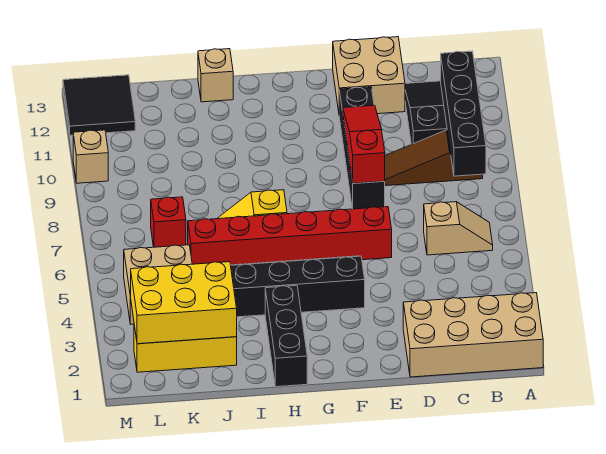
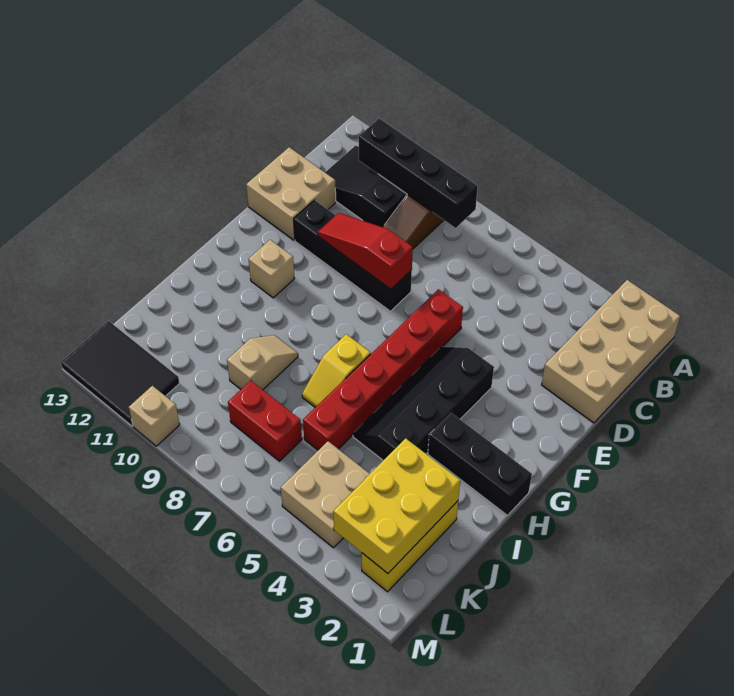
tan 1x2 slope [424,202,493,255] -> tan 1x2 slope moved to [227,335,298,390]
tan 1x1 brick [198,49,233,102] -> tan 1x1 brick moved to [249,240,294,298]
red 1x1 brick [151,197,186,247] -> red 1x2 brick [228,381,302,461]
black 2x2 tile [63,75,135,135] -> black 2x3 tile [61,321,179,426]

